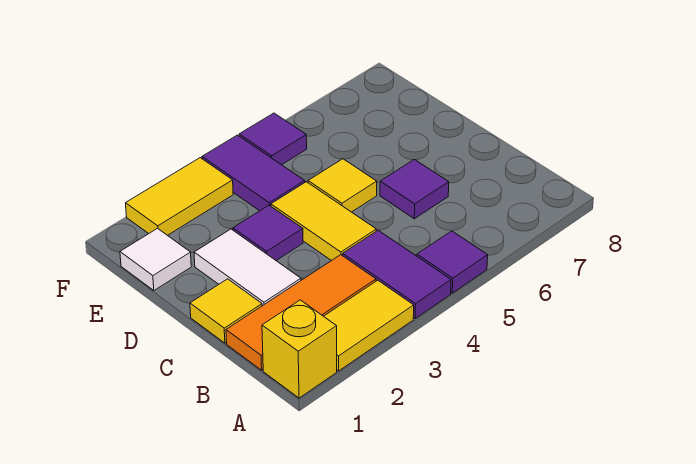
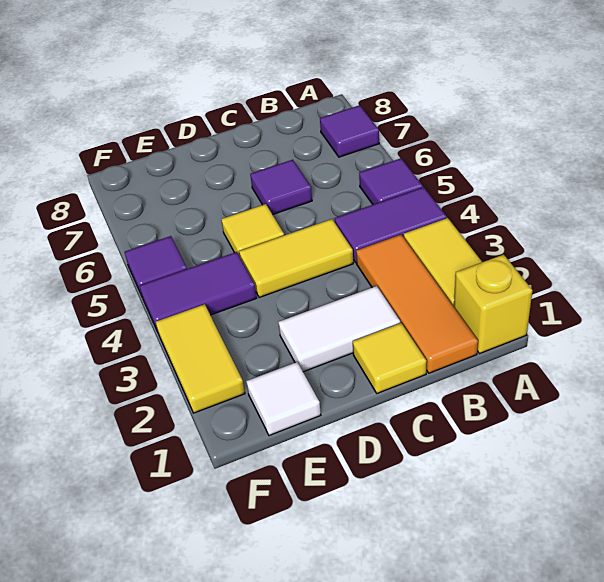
purple 1x1 tile [233,205,303,260] -> purple 1x1 tile moved to [320,105,379,157]

